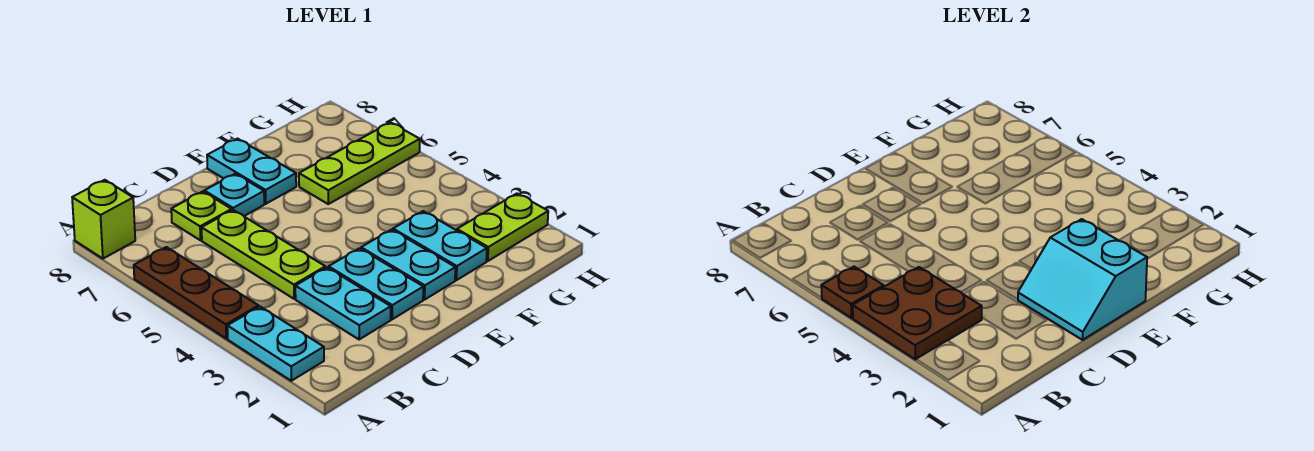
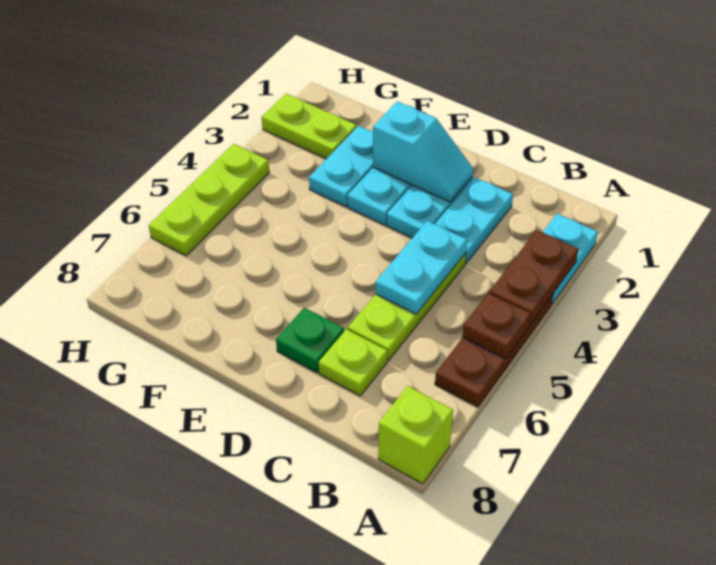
brown 2x2 plate [853,267,982,360] -> brown 1x2 plate [489,230,579,324]
cyan 2x2 slope [1018,219,1147,340] -> cyan 1x2 slope [373,101,473,202]
cyan 1x1 plate [204,174,264,216] -> green 1x1 plate [276,308,344,373]
cyan 1x2 plate [207,139,296,204] -> cyan 1x2 plate moved to [375,221,467,314]
lime 1x3 plate [299,122,420,204] -> lime 1x3 plate turned to [149,144,269,256]

